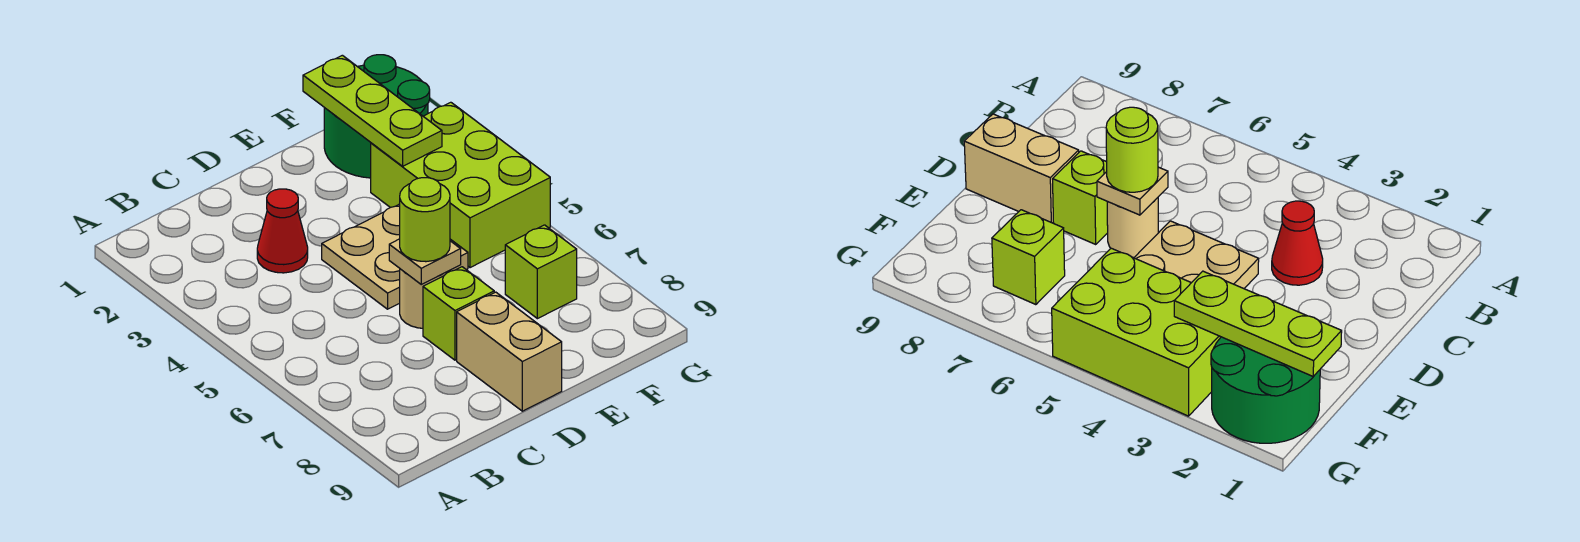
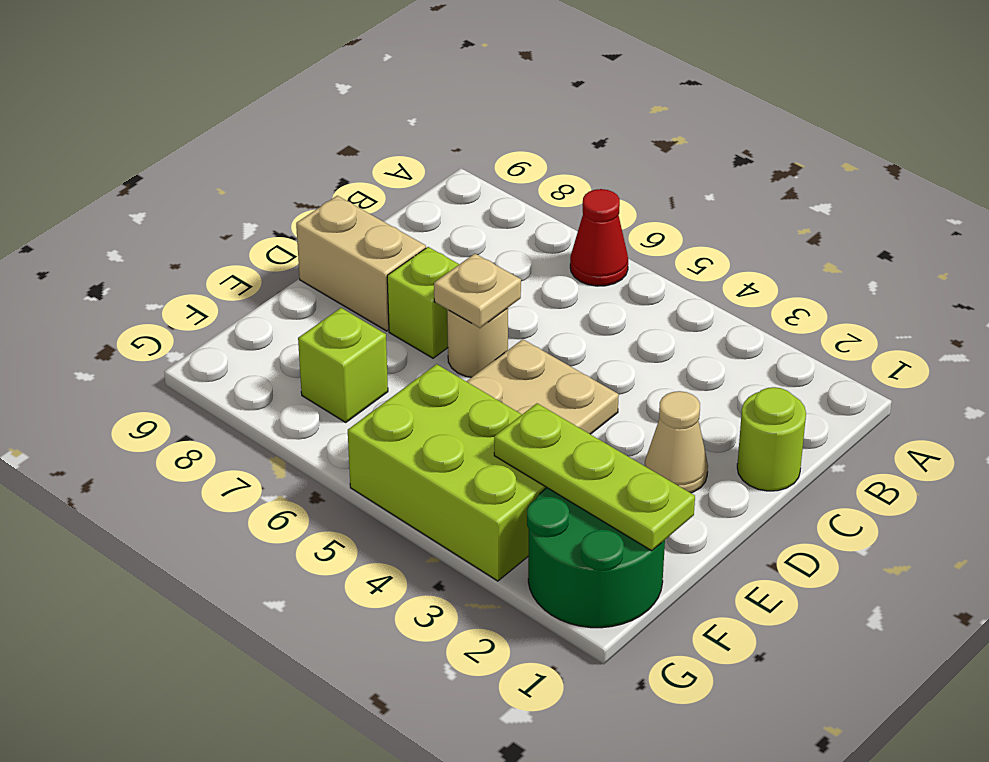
red 1x1 cone [257,189,308,273] -> red 1x1 cone moved to [570,189,628,286]
none -> tan 1x1 cone [645,391,708,493]
lime 1x1 round brick [400,178,450,262] -> lime 1x1 round brick moved to [737,387,806,491]

